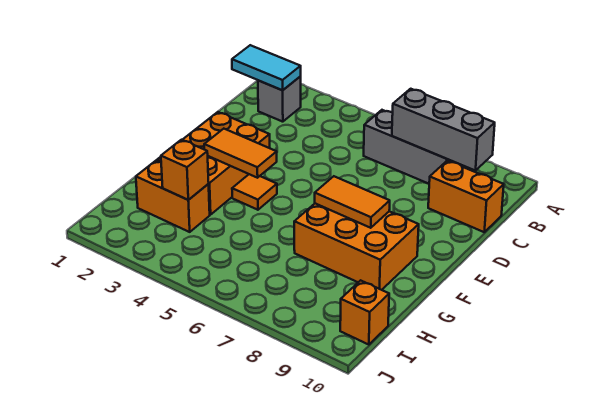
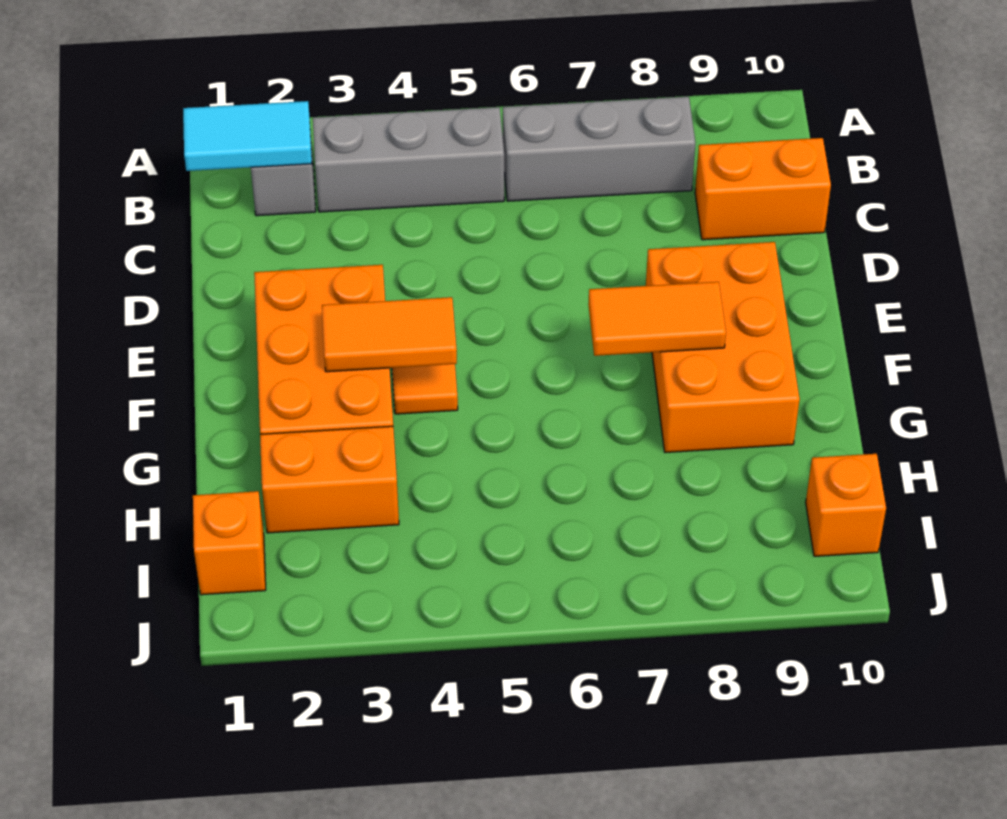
grey 1x3 brick [392,89,495,171] -> grey 1x3 brick moved to [313,107,504,212]
orange 2x3 brick [294,204,419,290] -> orange 2x3 brick turned to [646,242,800,453]
orange 1x1 brick [161,140,209,200] -> orange 1x1 brick moved to [193,491,266,595]

